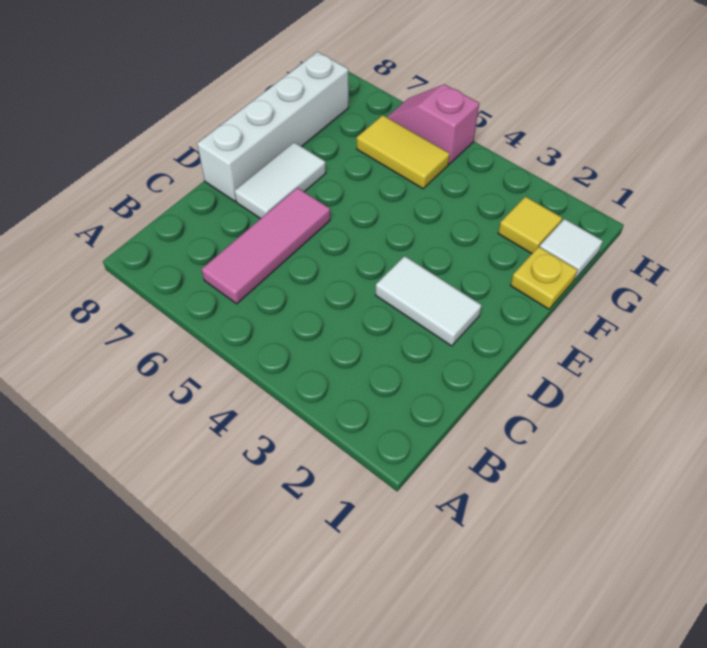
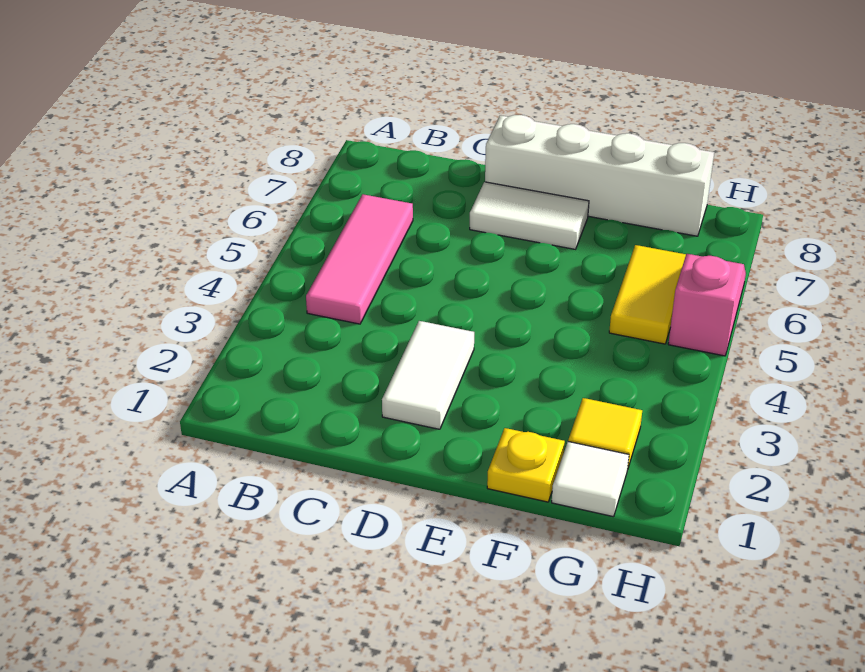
pink 1x3 tile [202,188,330,304] -> pink 1x3 tile turned to [306,194,413,324]

